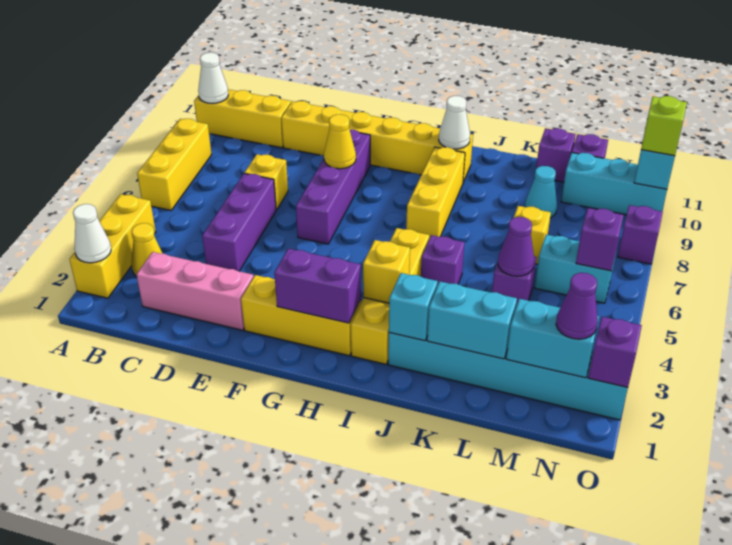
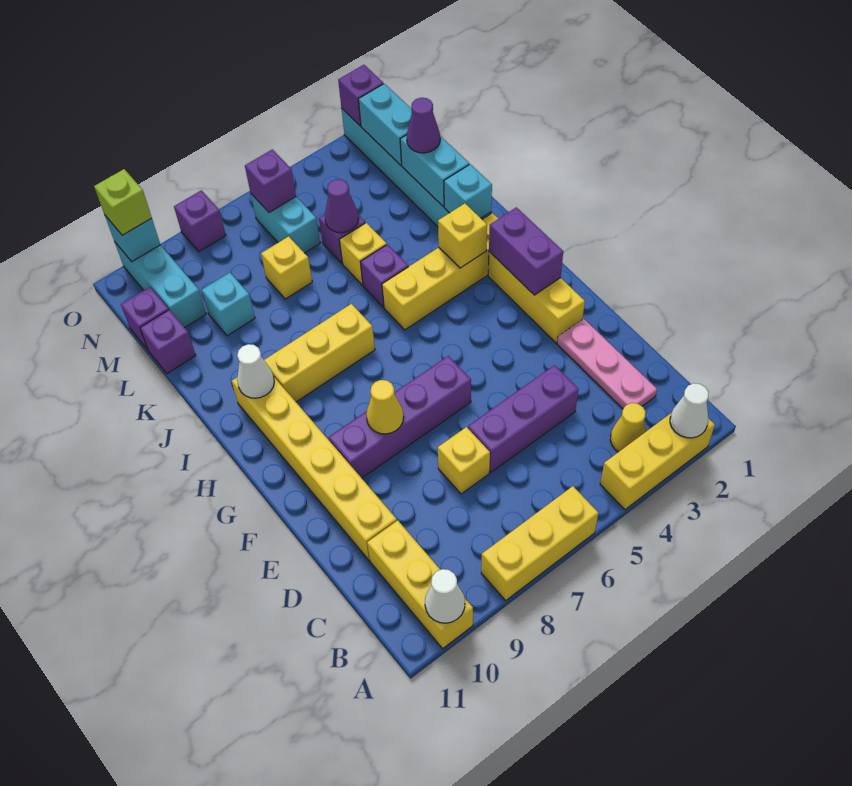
pink 1x3 brick [137,252,254,330] -> pink 1x3 plate [557,319,657,409]
none -> yellow 1x1 brick [339,223,387,285]
cyan 1x1 cone [525,166,557,218] -> cyan 1x1 brick [202,273,255,336]
purple 1x1 cone [556,273,598,339] -> purple 1x1 cone moved to [407,98,440,153]

